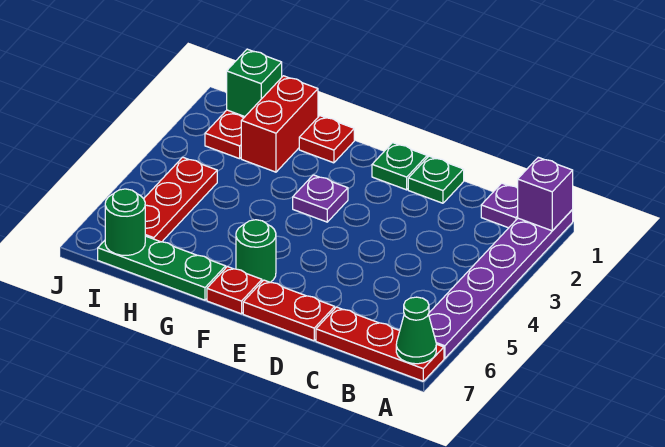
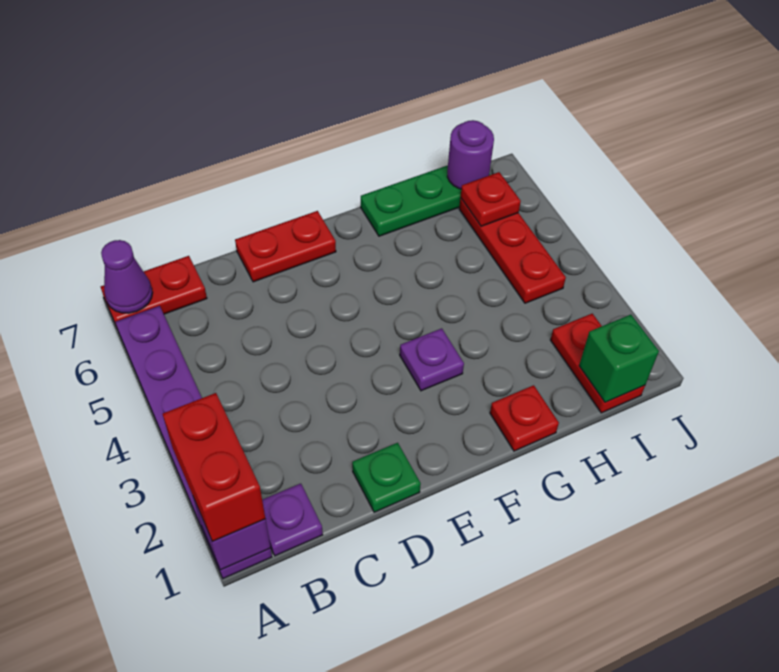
red 1x3 plate [316,307,444,381] -> red 1x2 plate [101,256,207,327]
green 1x1 cone [396,297,436,364] -> purple 1x1 cone [101,240,153,313]
green 1x1 plate [372,143,427,190] -> none
green 1x1 round brick [236,220,276,282] -> none
red 1x1 plate [207,267,262,314] -> red 1x1 plate moved to [461,172,521,226]
red 1x2 brick [241,76,318,172] -> red 1x2 brick moved to [163,393,265,542]
green 1x1 round brick [105,189,145,255] -> purple 1x1 round brick [447,120,494,189]

